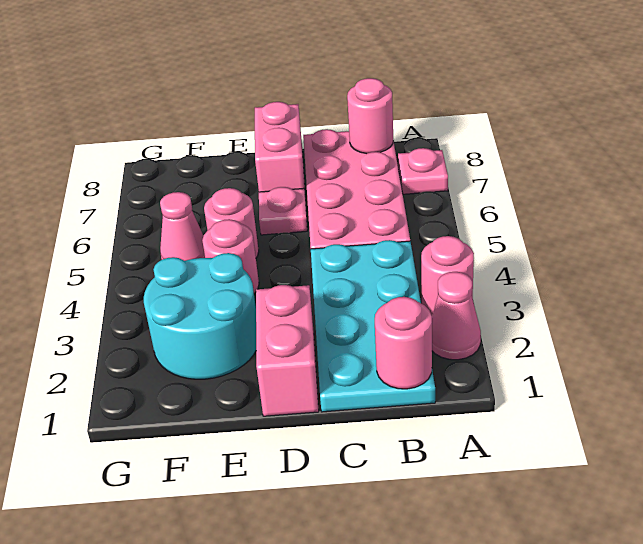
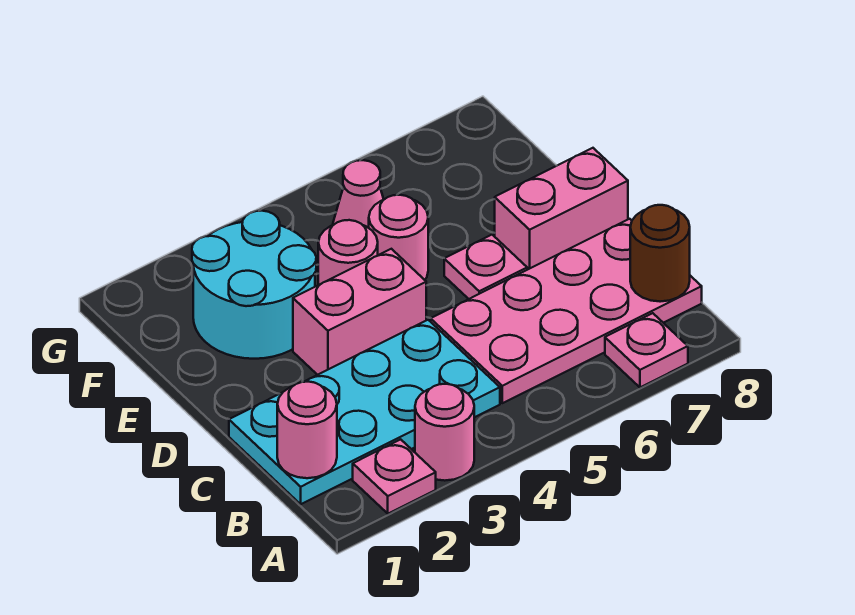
pink 1x1 cone [432,272,481,360] -> pink 1x1 plate [353,439,436,514]
pink 1x1 round brick [347,78,393,154] -> brown 1x1 round brick [630,205,690,302]
pink 1x2 brick [256,285,319,416] -> pink 1x2 brick moved to [293,249,426,375]

